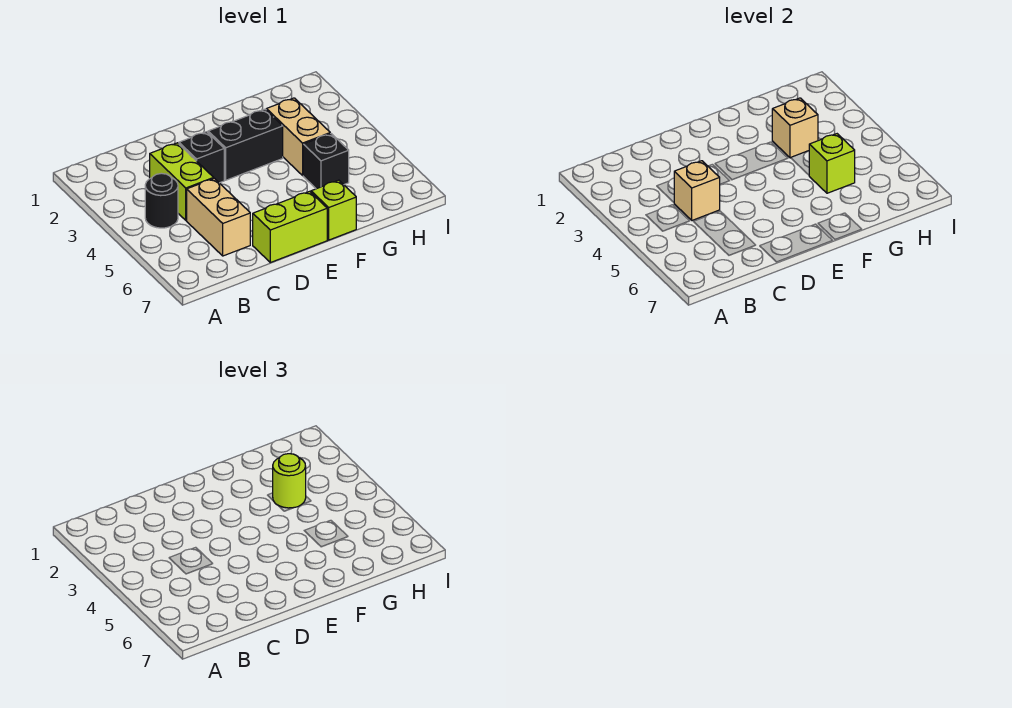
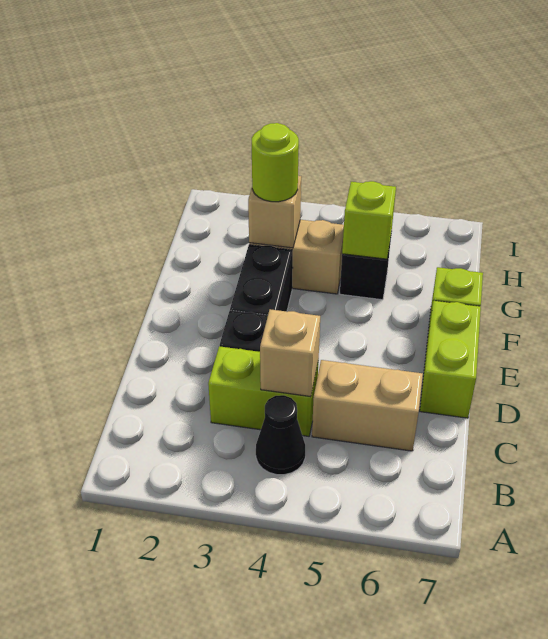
black 1x1 round brick [145,173,178,228] -> black 1x1 cone [256,395,305,475]

